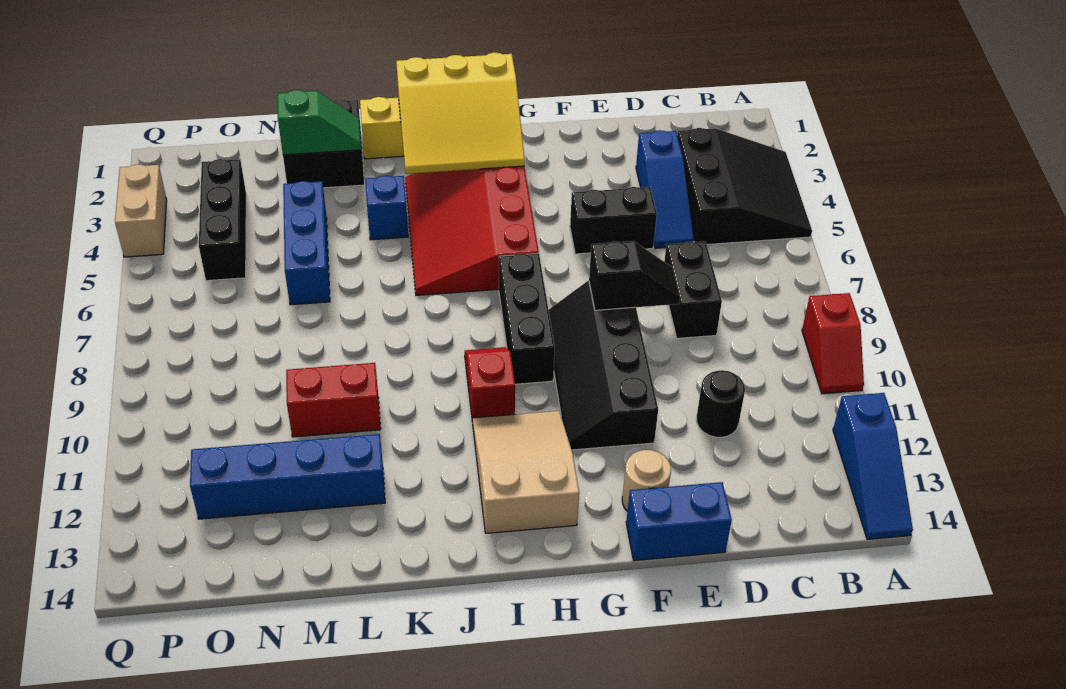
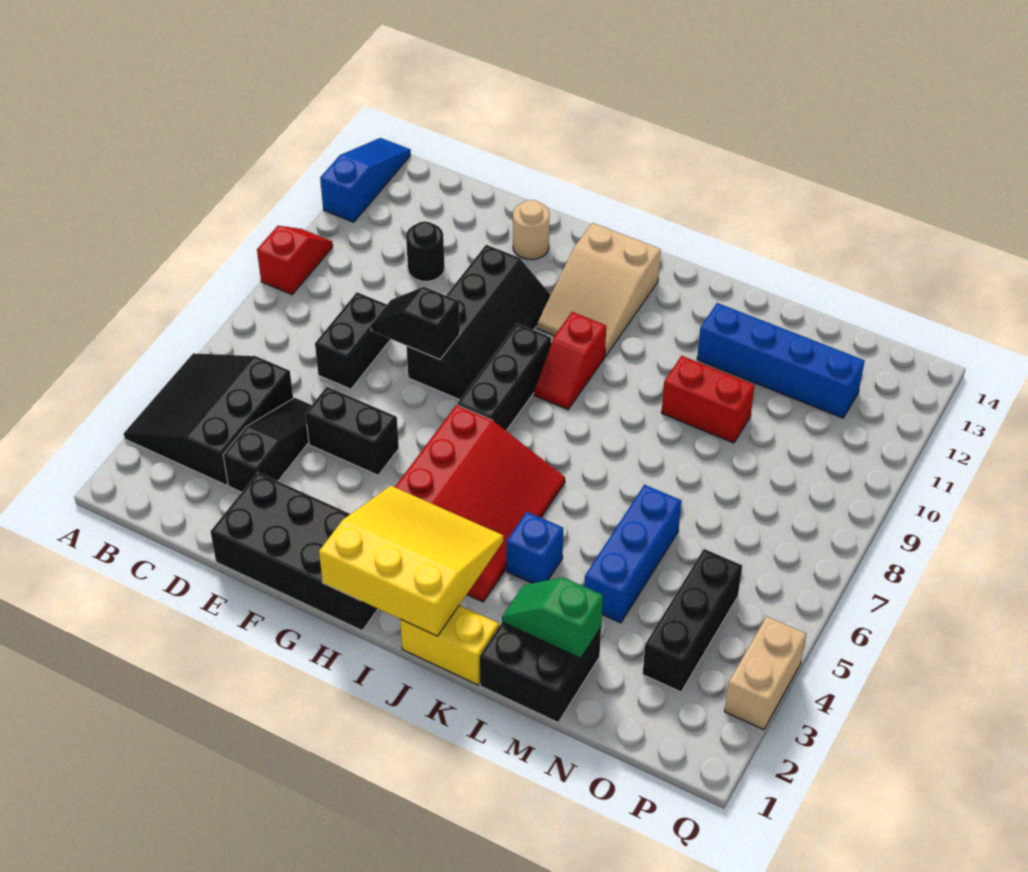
blue 1x3 slope [636,130,694,248] -> black 1x3 slope [223,398,312,492]
none -> black 2x4 brick [211,473,378,630]
blue 1x2 brick [626,482,732,561] -> none

